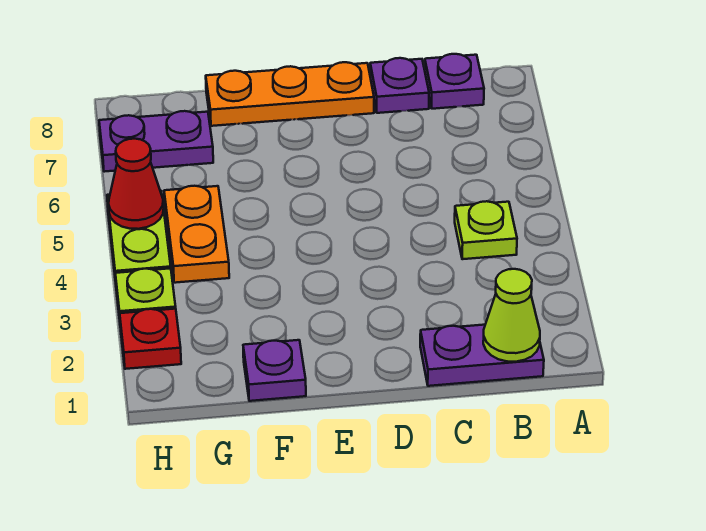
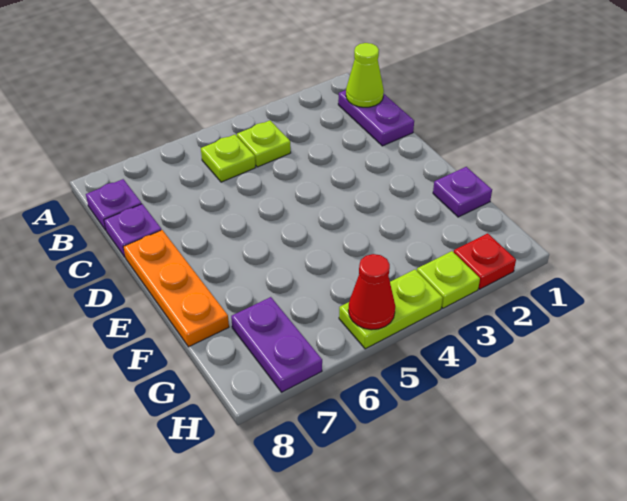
none -> lime 1x1 plate [201,135,256,182]
orange 1x2 plate [164,186,229,283] -> none

